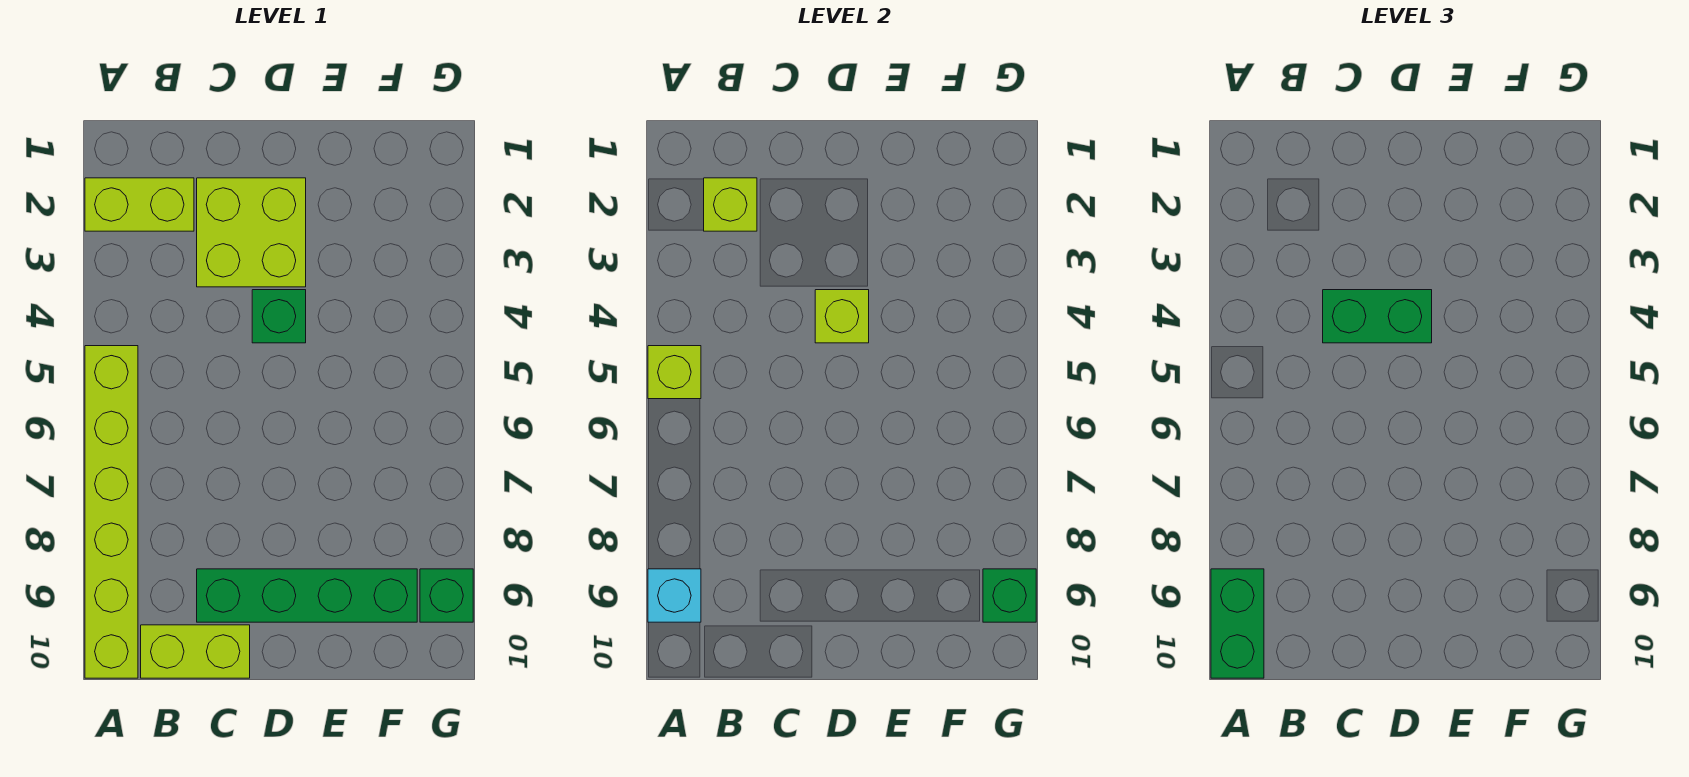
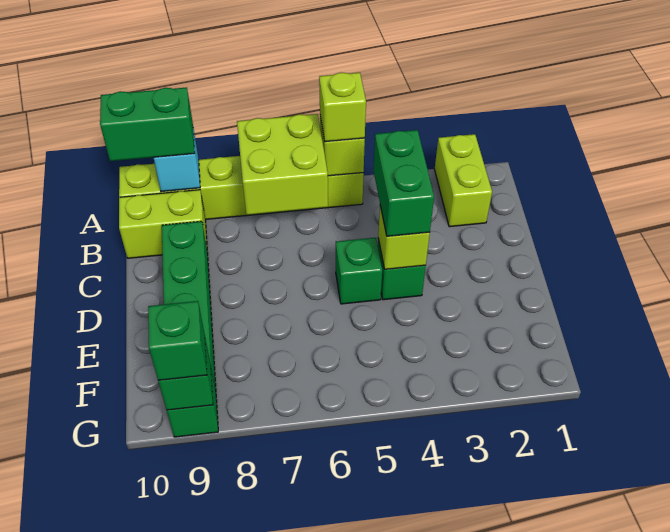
lime 1x1 brick [704,178,757,231] -> lime 1x1 brick moved to [319,73,366,142]
lime 1x2 brick [141,625,250,678] -> lime 1x2 brick turned to [119,190,207,258]
lime 2x2 brick [197,178,306,287] -> lime 2x2 brick moved to [237,114,328,215]
none -> green 1x1 brick [336,238,382,304]
none -> green 1x1 brick [148,301,207,380]

